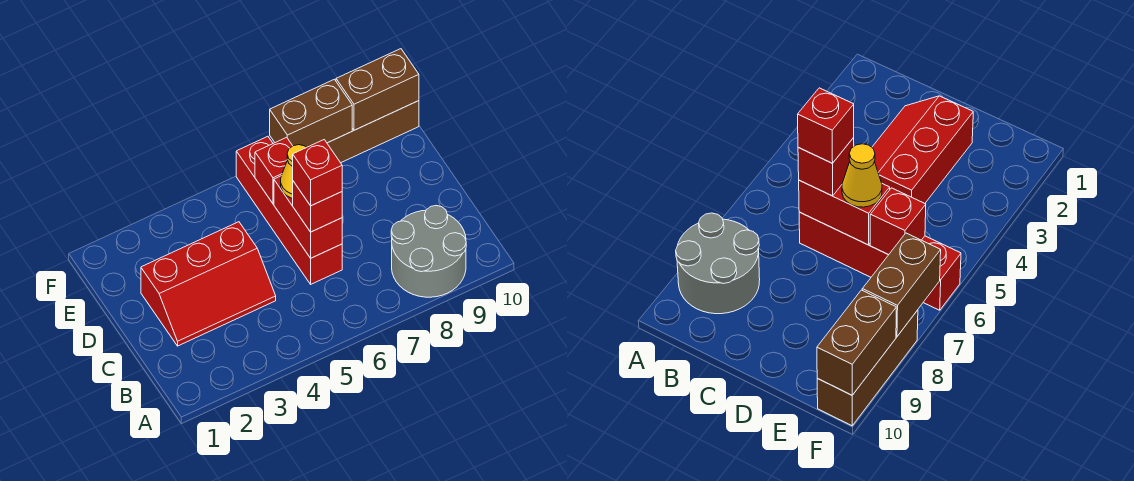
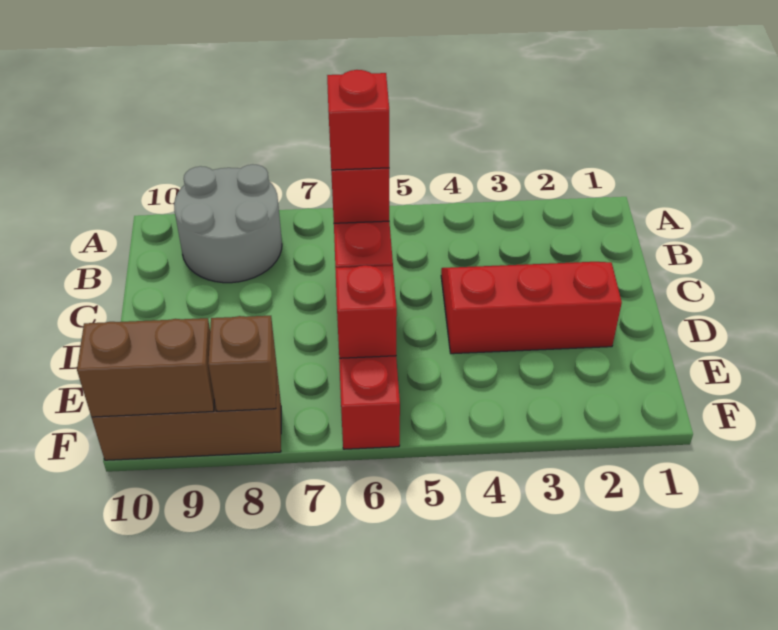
yellow 1x1 cone [281,145,306,198] -> none
brown 1x2 brick [270,79,352,148] -> brown 1x1 brick [208,316,276,411]

